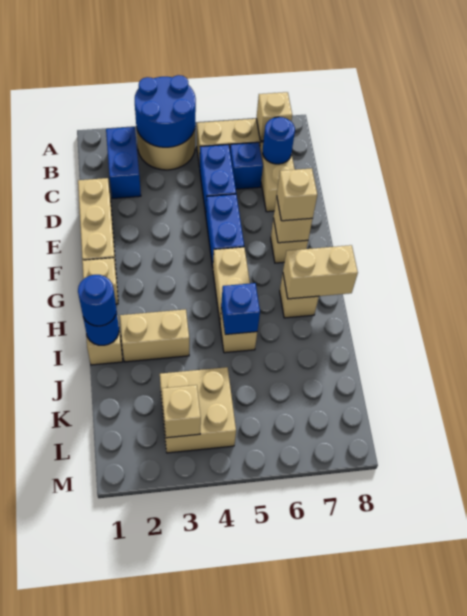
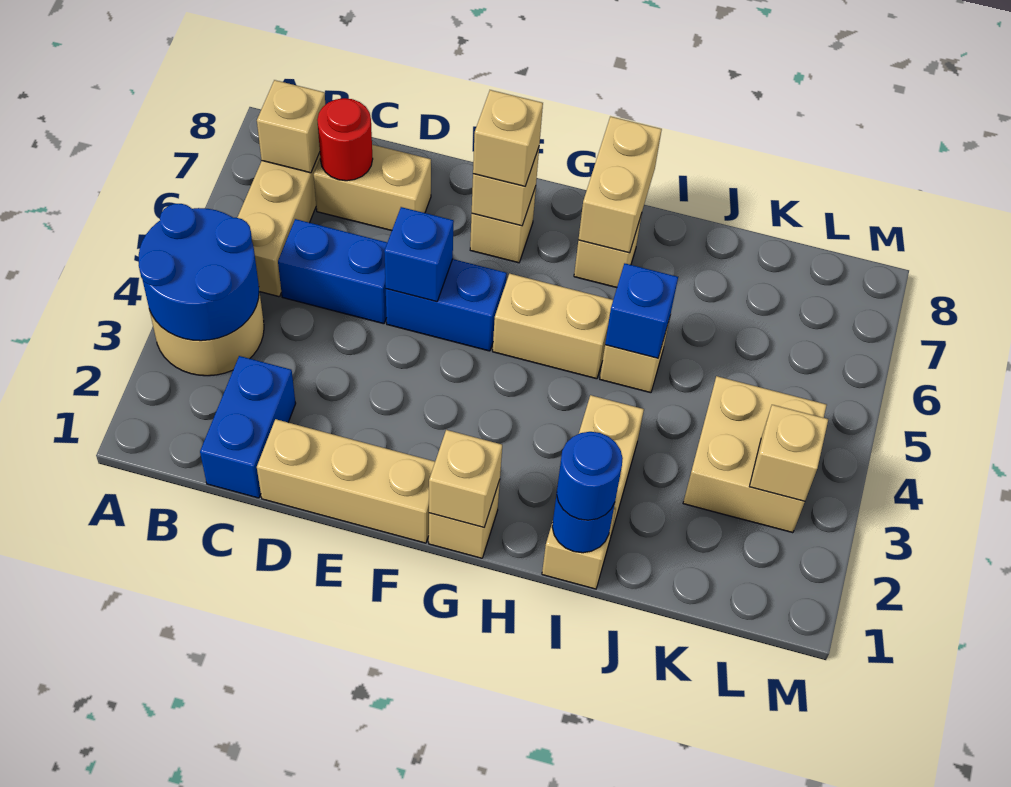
blue 1x2 brick [106,127,141,199] -> blue 1x2 brick turned to [200,356,296,498]
blue 1x1 brick [230,142,263,189] -> blue 1x1 brick moved to [384,207,454,302]
blue 1x1 round brick [263,117,295,164] -> red 1x1 round brick [317,98,373,181]
none -> tan 1x1 brick [429,430,502,527]

